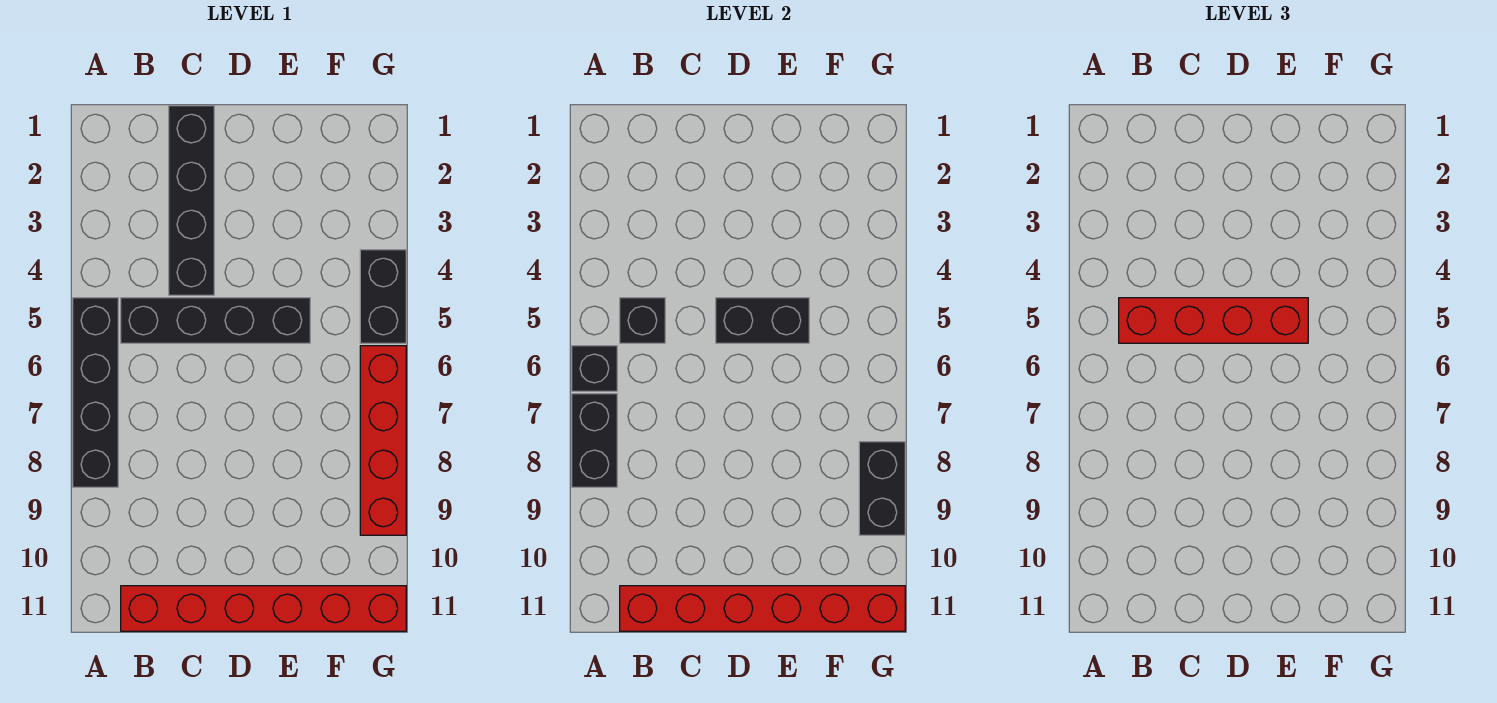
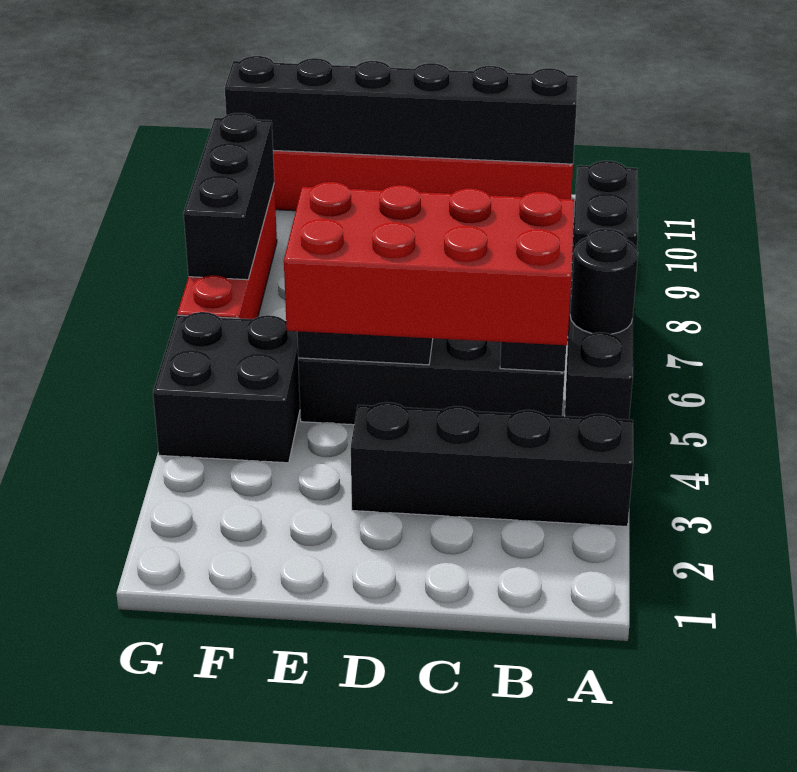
black 1x1 brick [572,346,617,391] -> black 1x1 round brick [570,229,638,334]
red 1x4 brick [1119,298,1308,343] -> red 2x4 brick [284,182,574,345]
red 1x6 brick [620,586,905,631] -> black 1x6 brick [225,56,578,164]
black 1x4 brick [169,106,214,295] -> black 1x4 brick turned to [351,402,633,527]
black 1x2 brick [360,250,406,343] -> black 2x2 brick [153,312,300,463]
black 1x2 brick [859,442,905,535] -> black 1x3 brick [184,113,274,280]

